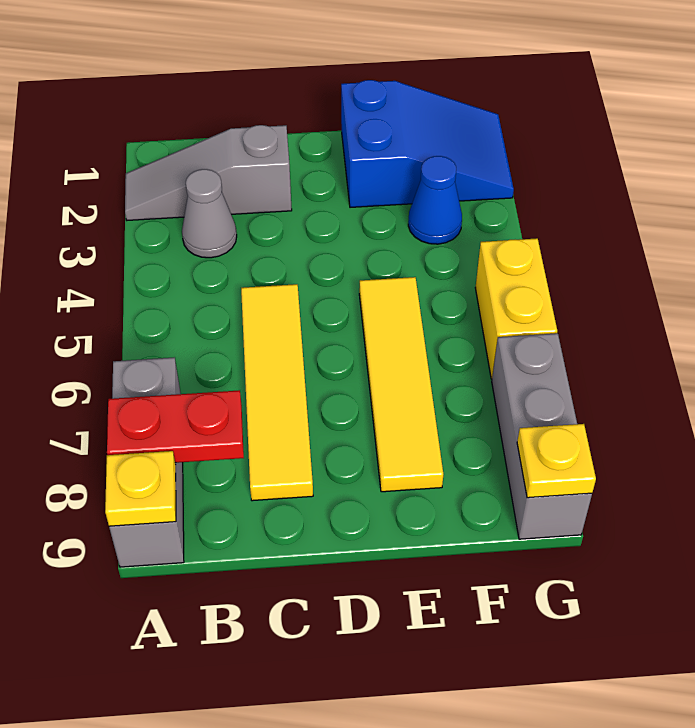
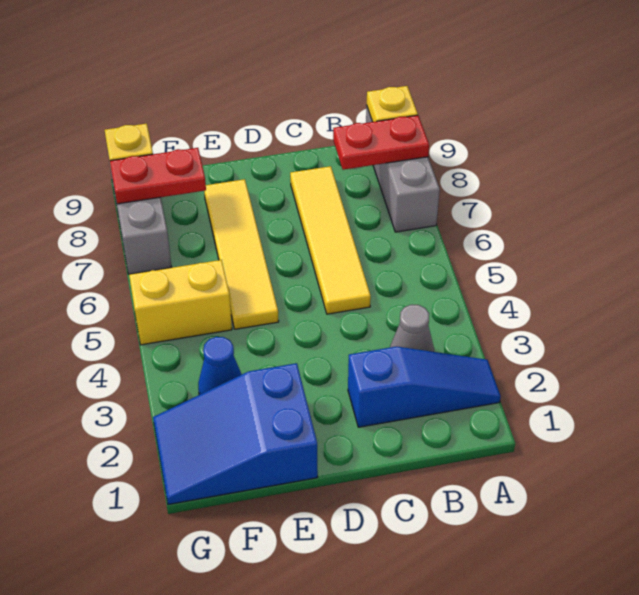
grey 1x3 slope [125,125,292,220] -> blue 1x3 slope [348,347,501,427]
none -> red 1x2 plate [110,148,206,204]
yellow 1x2 brick [475,238,557,379] -> yellow 1x2 brick turned to [129,260,232,345]

